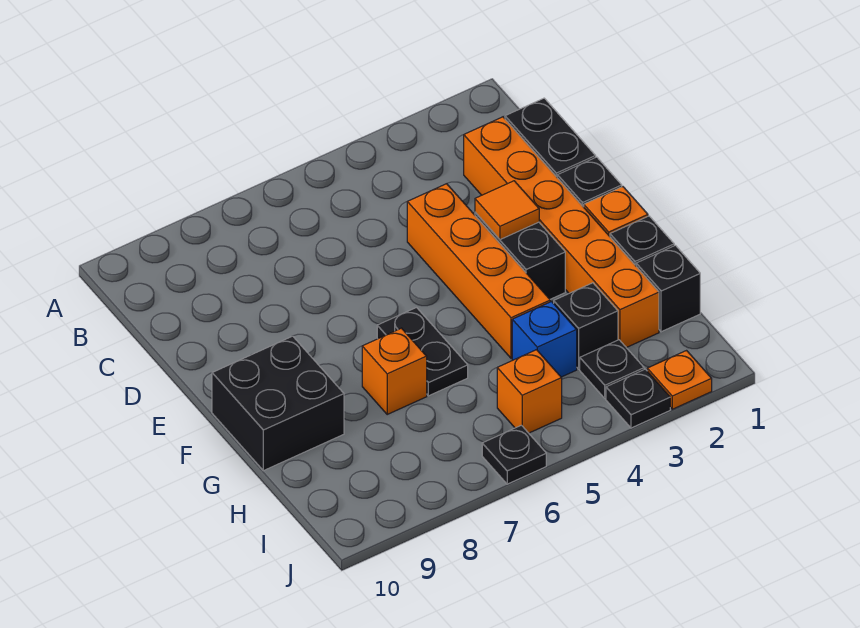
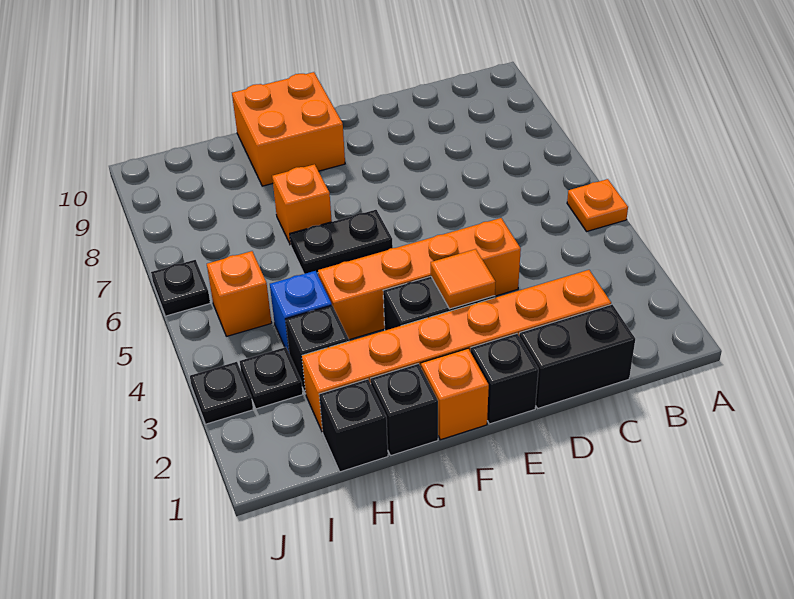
black 2x2 brick [212,336,344,471] -> orange 2x2 brick [232,72,345,186]
orange 1x1 plate [647,351,712,409] -> orange 1x1 plate moved to [567,179,628,231]

